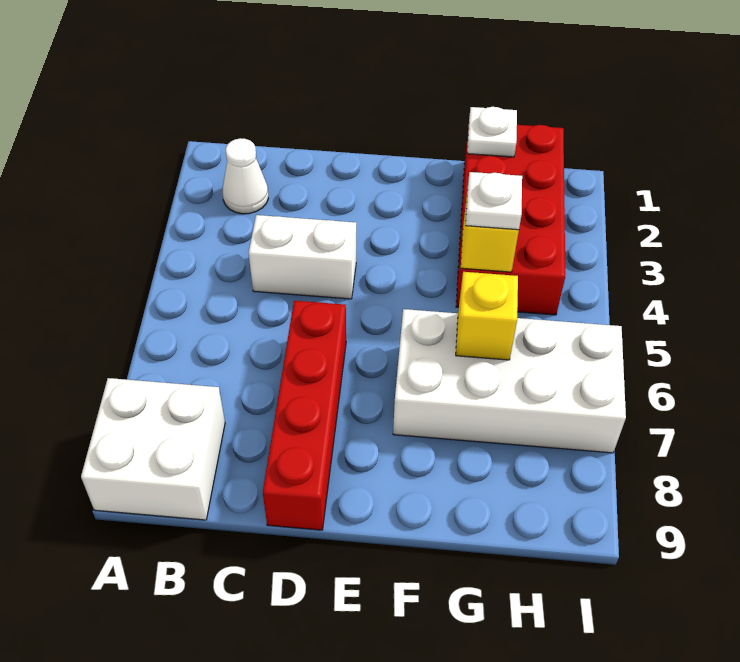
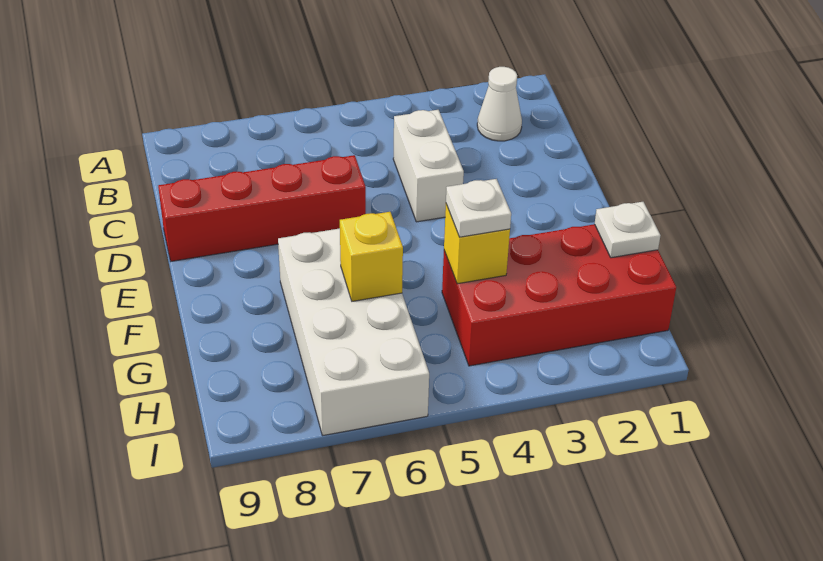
white 2x2 brick [81,378,225,520] -> none

